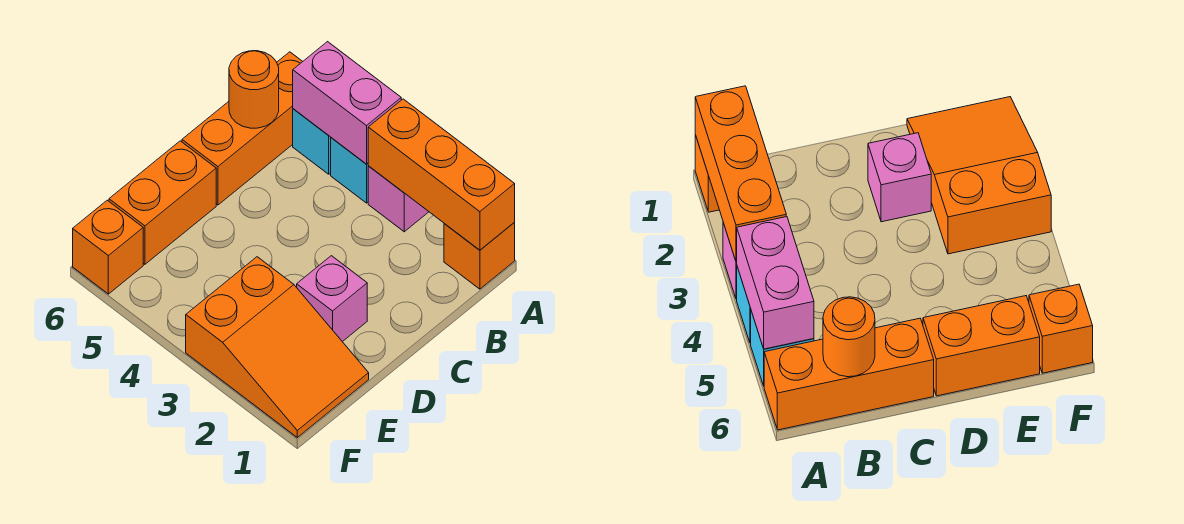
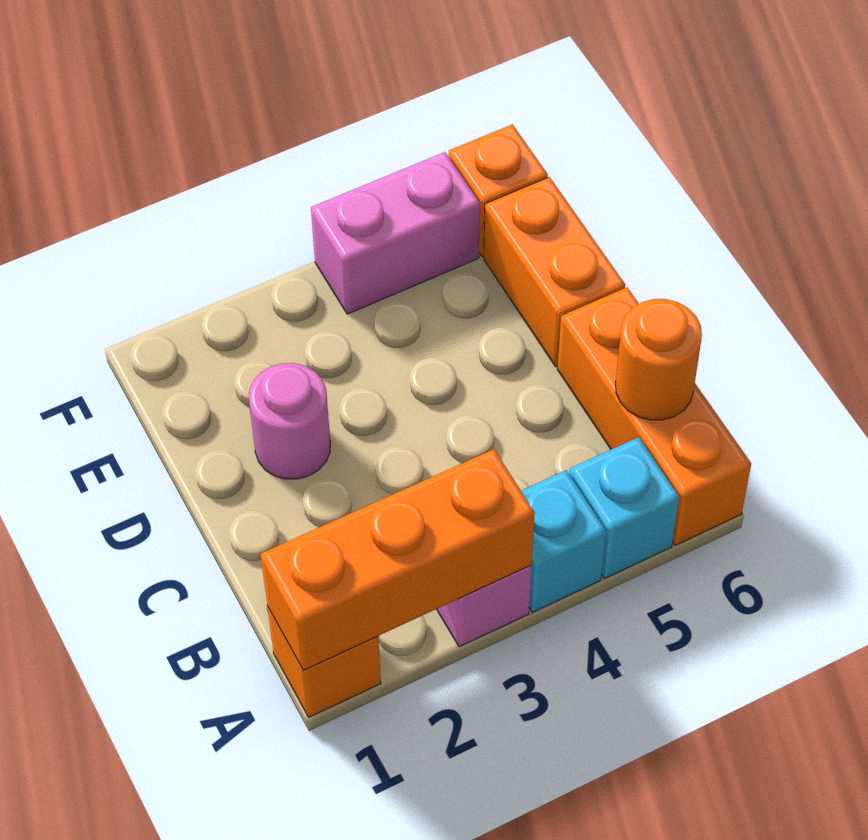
pink 1x2 brick [293,42,401,164] -> pink 1x2 brick moved to [311,152,480,314]
pink 1x1 brick [297,256,367,342] -> pink 1x1 round brick [249,363,330,479]
orange 2x3 slope [186,257,369,437] -> none

